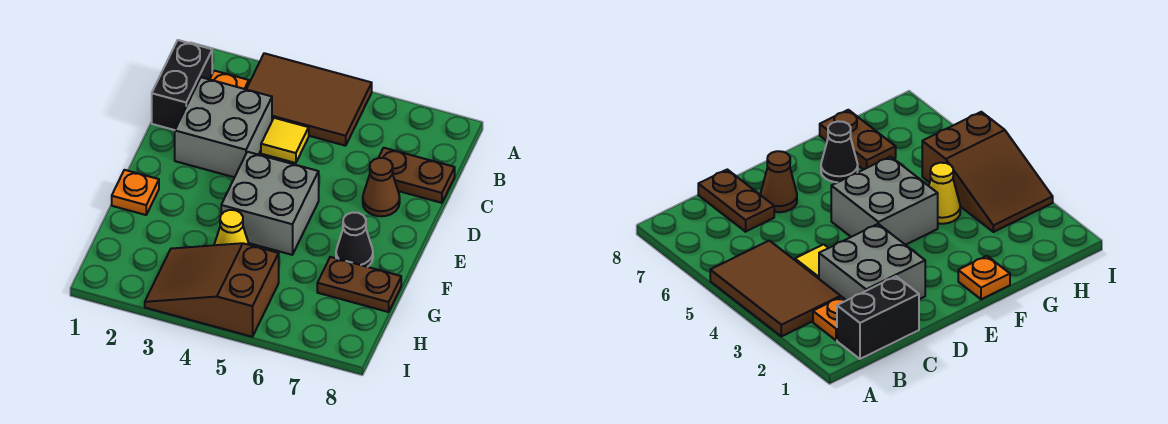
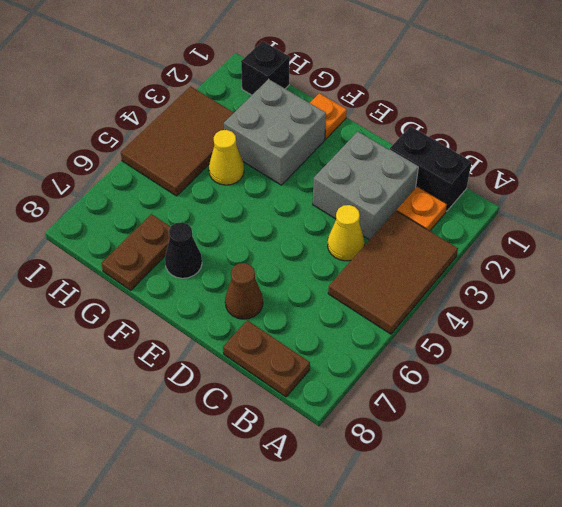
yellow 1x1 tile [261,118,309,163] -> yellow 1x1 cone [328,205,364,261]
brown 1x2 plate [379,148,455,203] -> brown 1x2 plate turned to [223,320,310,397]
grey 2x2 brick [221,152,319,255] -> grey 2x2 brick moved to [224,79,326,185]
none -> black 1x1 brick [241,41,290,95]
brown 2x3 slope [145,243,279,337] -> brown 2x3 tile [121,86,234,196]

